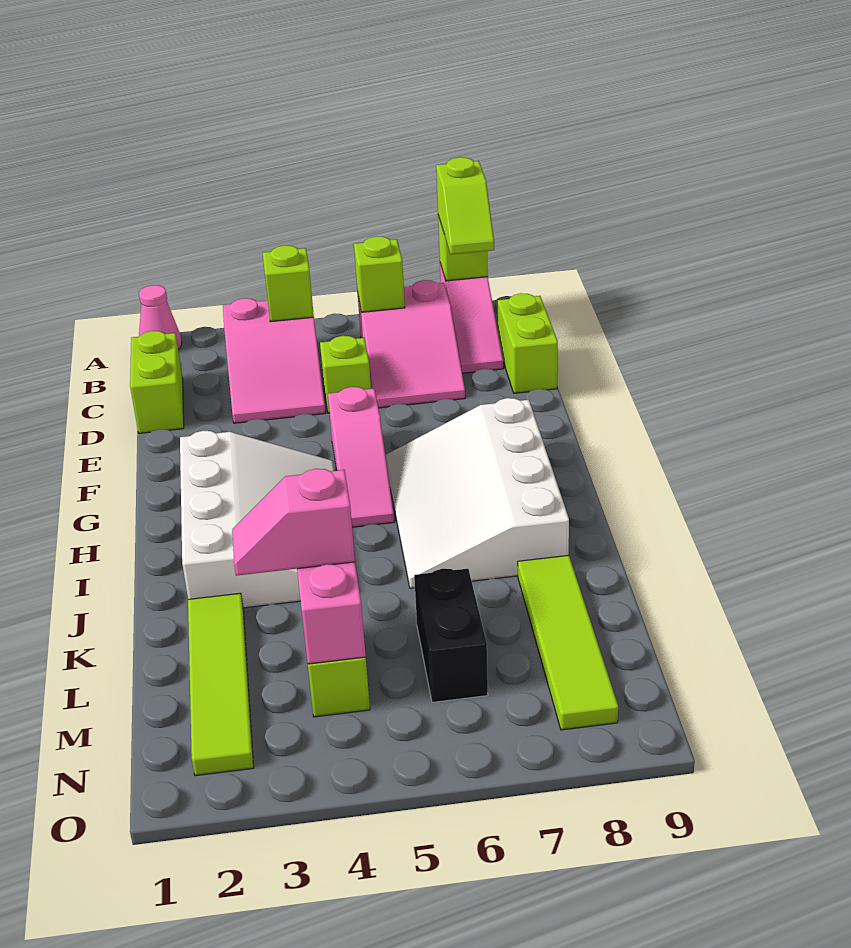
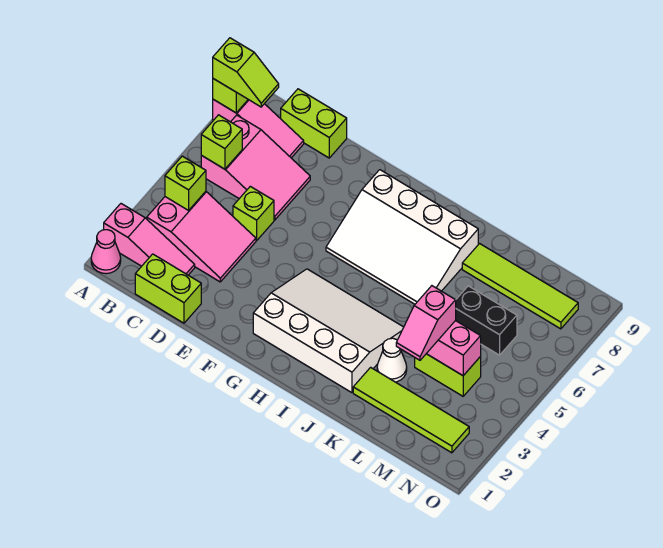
pink 1x3 slope [328,387,394,527] -> pink 1x3 slope moved to [104,204,195,275]
none -> white 1x1 cone [377,338,407,382]

